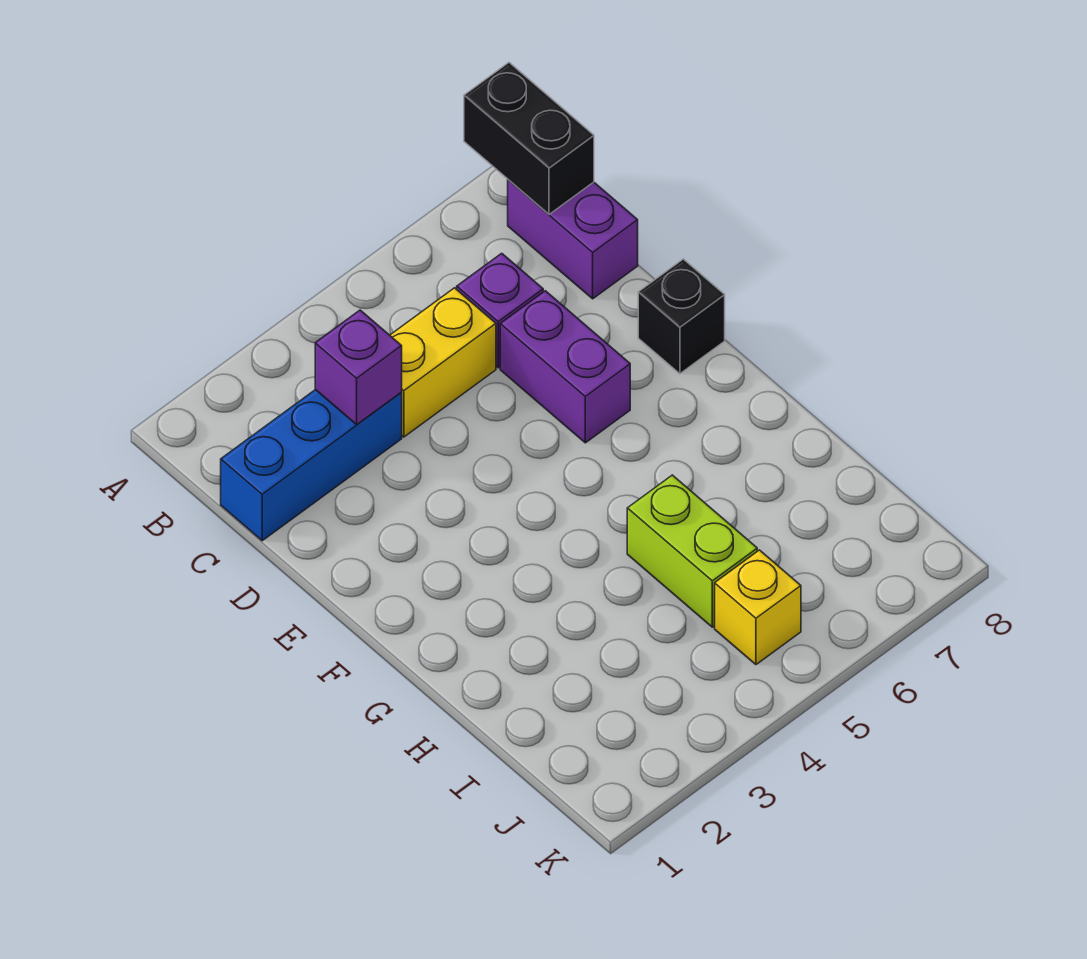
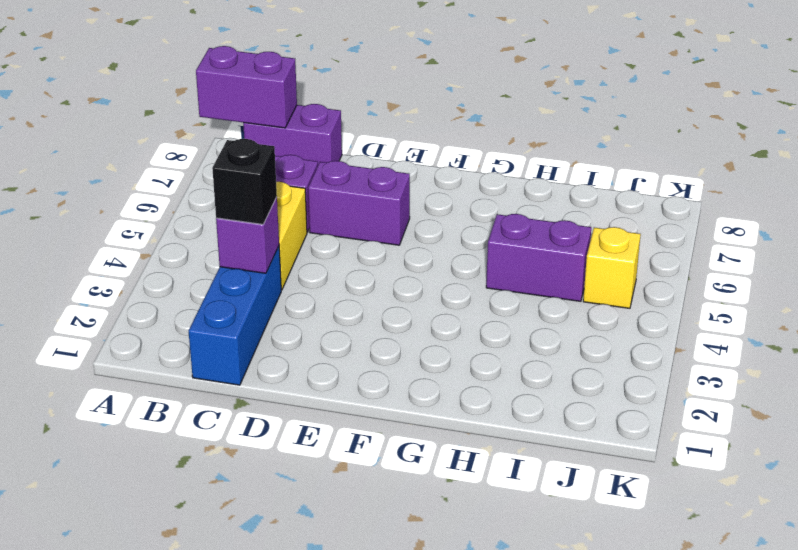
black 1x2 brick [464,63,594,214] -> purple 1x2 brick [196,46,297,128]
black 1x1 brick [638,259,725,374] -> black 1x1 brick moved to [212,139,277,224]
lime 1x2 brick [627,475,757,627] -> purple 1x2 brick [486,214,591,301]

